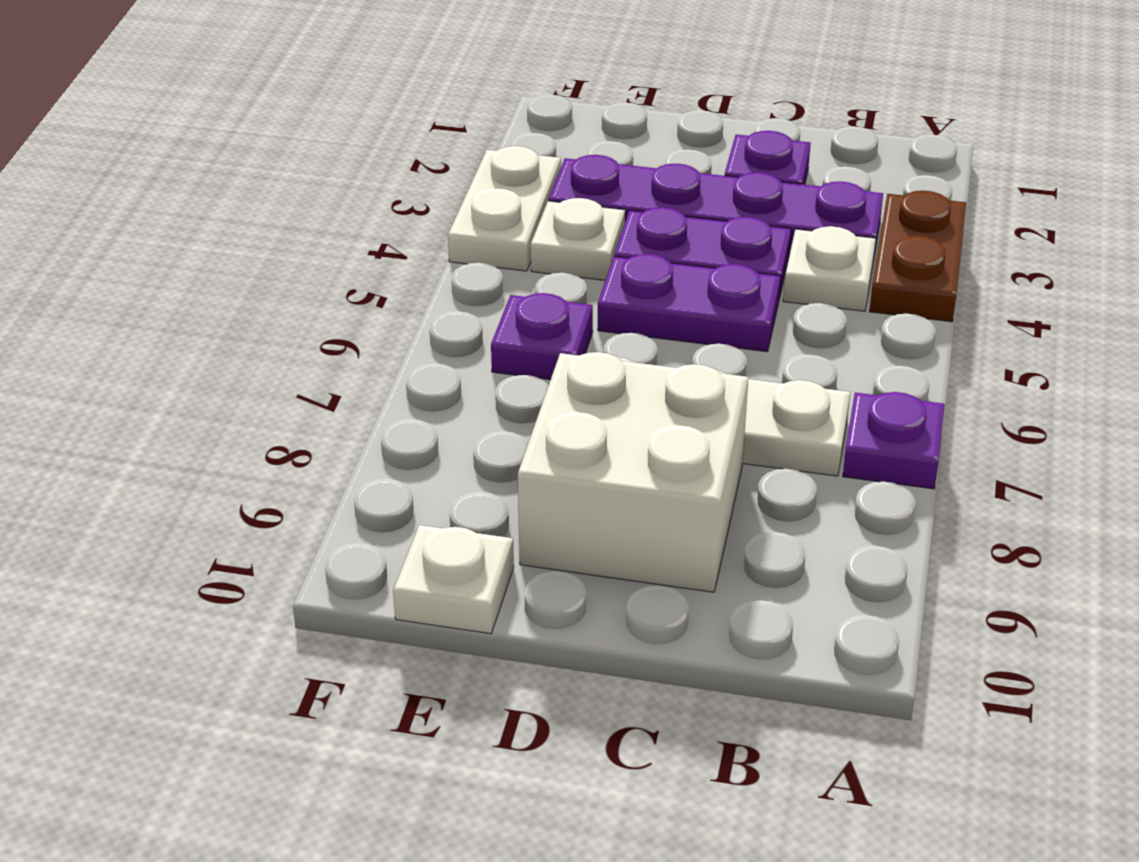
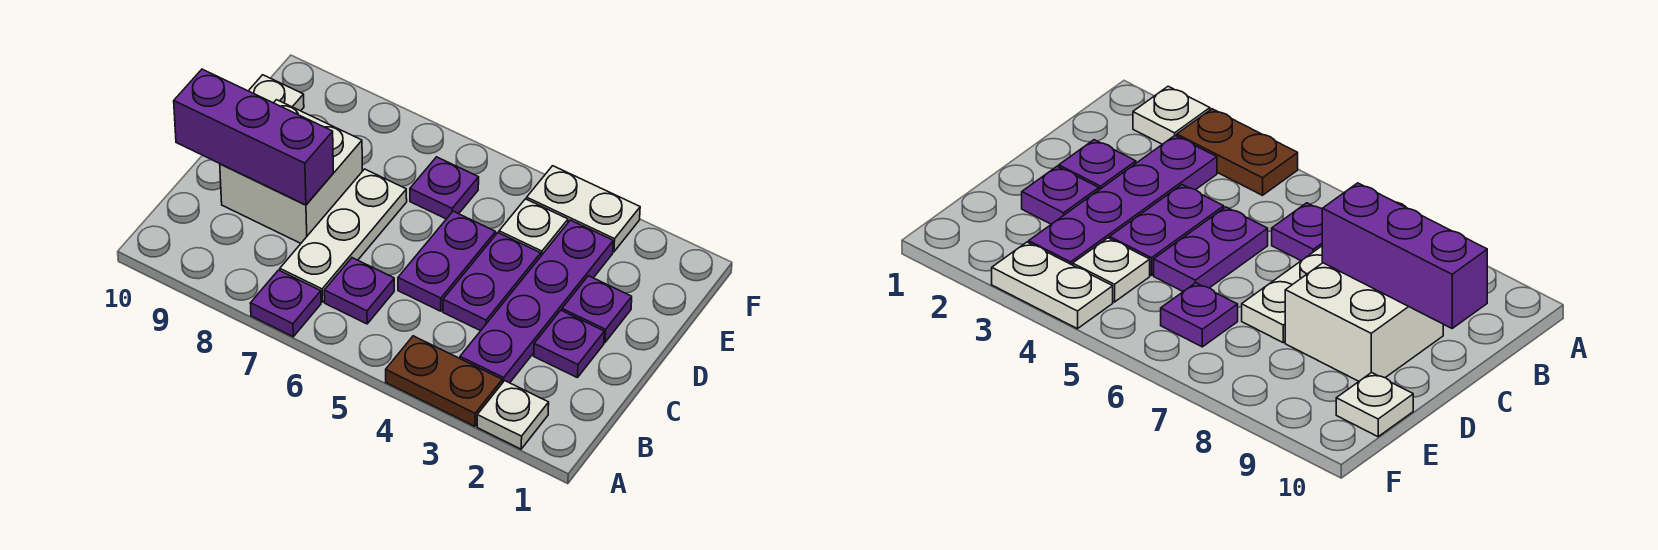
white 1x1 plate [783,226,876,311] -> white 1x1 plate moved to [477,381,549,449]
none -> purple 1x1 plate [324,258,394,324]
none -> purple 1x3 brick [174,69,333,205]
none -> purple 1x1 plate [562,276,632,342]

